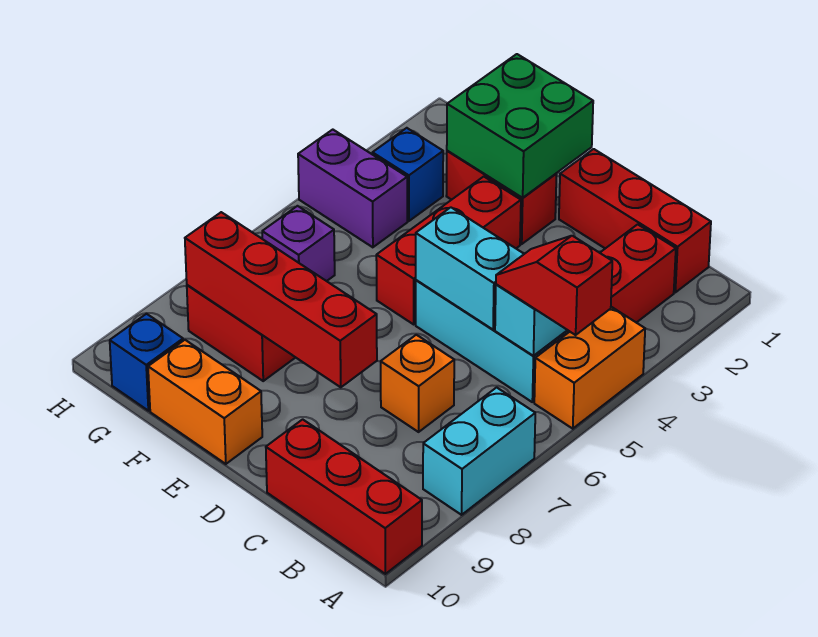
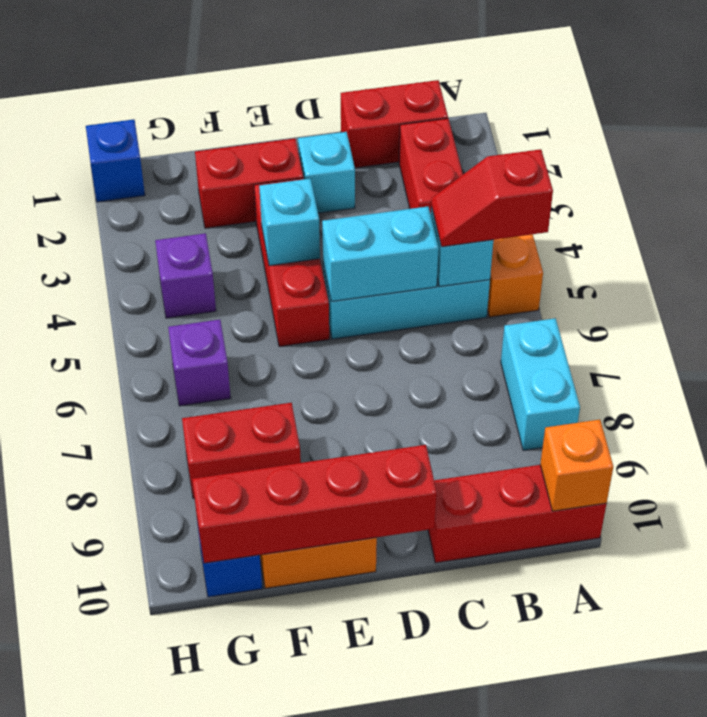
red 1x3 brick [559,149,711,292] -> red 1x2 brick [341,80,448,168]
orange 1x1 brick [381,335,454,432] -> orange 1x1 brick moved to [540,420,613,511]
none -> cyan 1x1 brick [298,132,355,213]
red 1x4 brick [185,212,377,387] -> red 1x4 brick moved to [192,445,437,563]
green 2x2 brick [447,54,593,198] -> none
none -> cyan 1x1 brick [259,179,320,266]
blue 1x1 brick [372,128,443,221] -> blue 1x1 brick moved to [86,119,145,202]
purple 1x2 brick [298,130,407,247] -> purple 1x1 brick [155,233,216,318]

